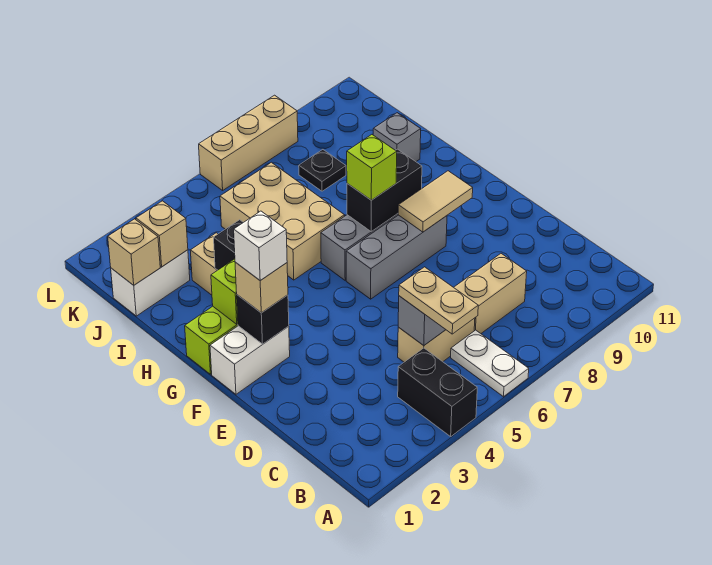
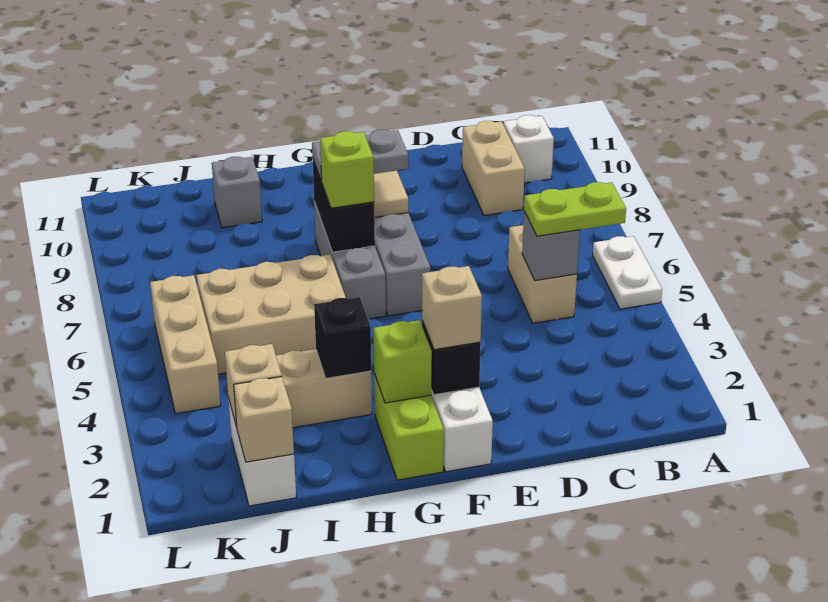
black 1x2 brick [398,348,477,436] -> none
white 1x2 plate [451,330,529,397] -> white 1x2 plate turned to [593,236,662,309]
tan 1x2 plate [399,267,478,334] -> lime 1x2 plate [524,182,626,236]
tan 1x2 brick [454,254,527,333] -> tan 1x2 brick moved to [462,121,525,215]
white 1x1 brick [234,211,287,280] -> white 1x1 brick moved to [503,115,554,183]
none -> grey 1x2 plate [312,130,408,181]
black 1x1 plate [299,150,346,191] -> none
tan 1x3 brick [199,95,298,190] -> tan 1x3 brick moved to [150,275,221,413]

